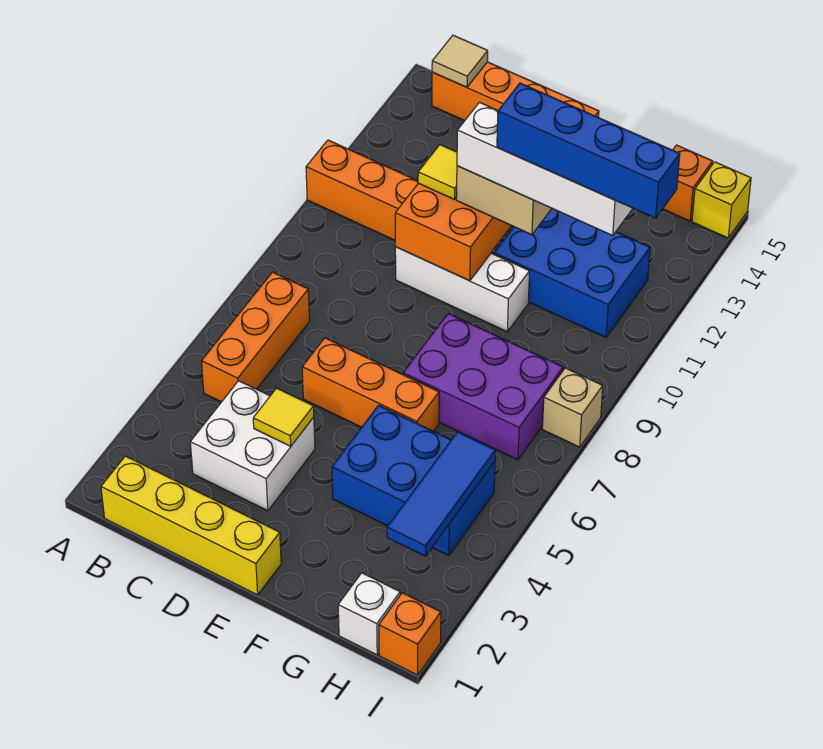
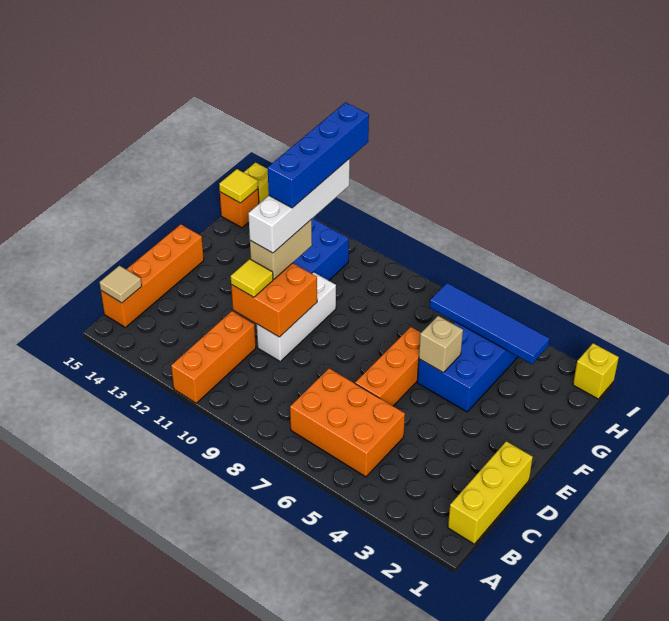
yellow 1x4 brick [101,456,281,595] -> yellow 1x3 brick [448,441,533,544]
orange 1x3 brick [201,272,309,402] -> orange 2x3 brick [290,369,405,477]
white 2x2 brick [190,381,315,511] -> none
yellow 1x1 tile [253,388,314,446] -> yellow 1x1 tile moved to [219,169,258,203]
purple 2x3 brick [403,314,563,460] -> none
white 1x1 brick [338,573,400,655] -> none
blue 1x3 tile [387,432,495,556] -> blue 1x4 tile [430,283,549,364]
orange 1x1 brick [379,593,441,675] -> yellow 1x1 brick [573,343,619,399]
tan 1x1 brick [542,368,603,447] -> tan 1x1 brick moved to [419,316,463,372]

